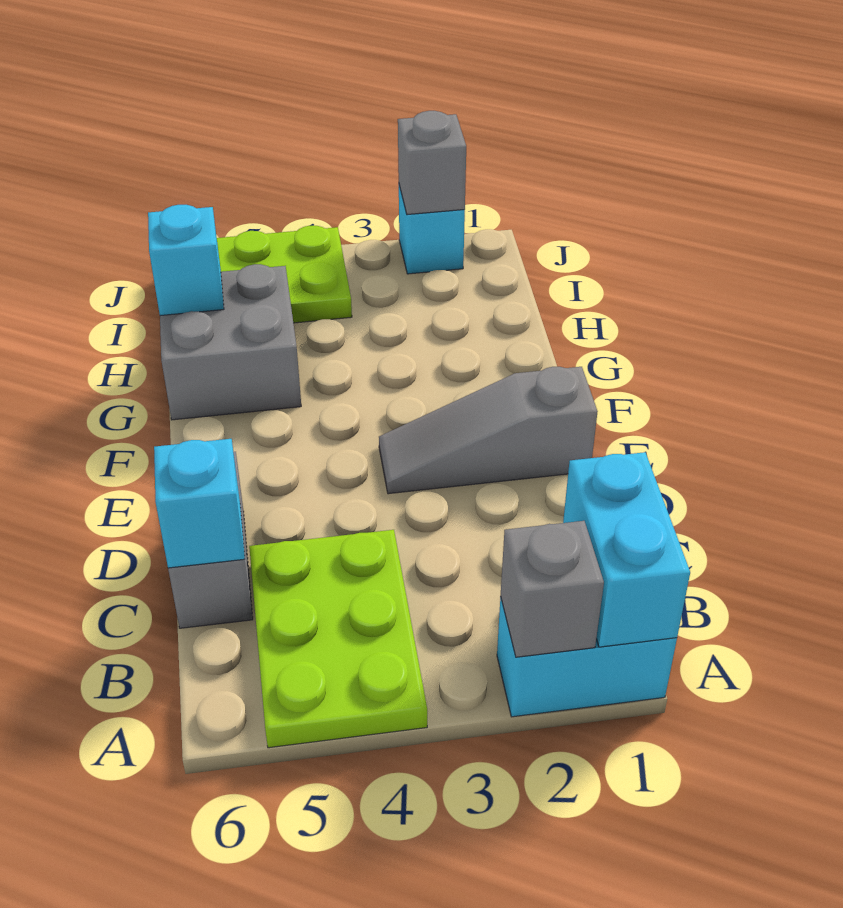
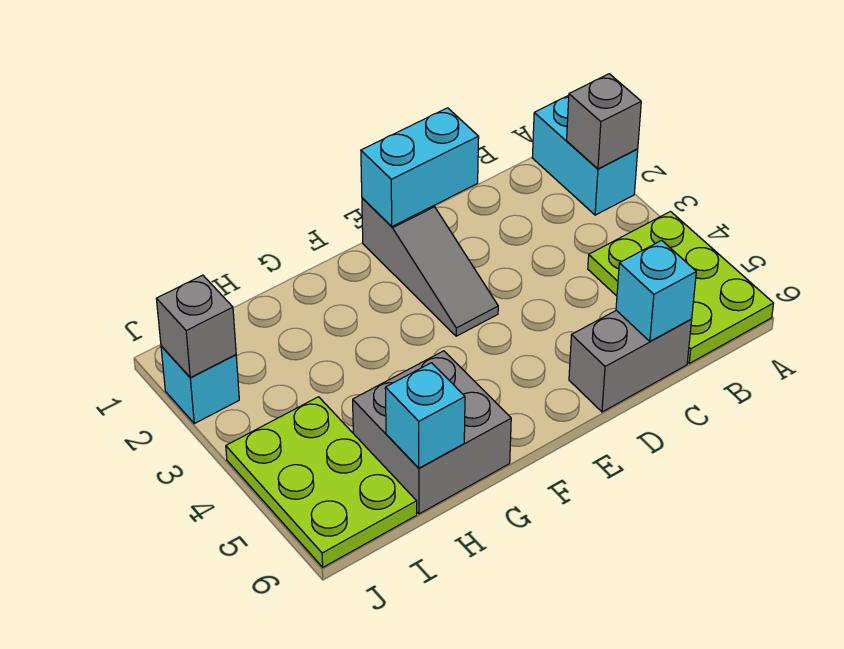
cyan 1x2 brick [563,452,690,647] -> cyan 1x2 brick moved to [361,108,479,226]
lime 2x3 plate [249,530,427,748] -> lime 2x3 plate turned to [588,212,774,363]

